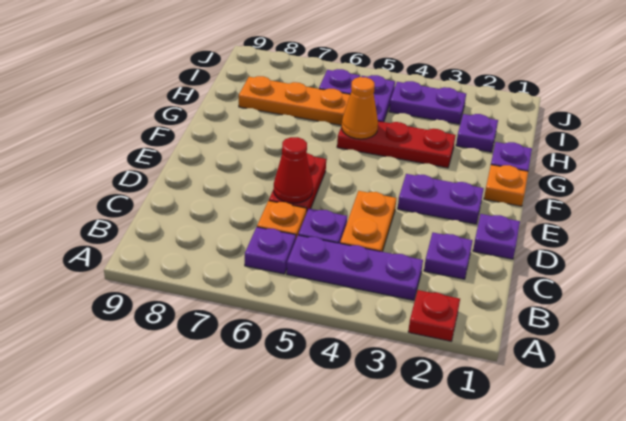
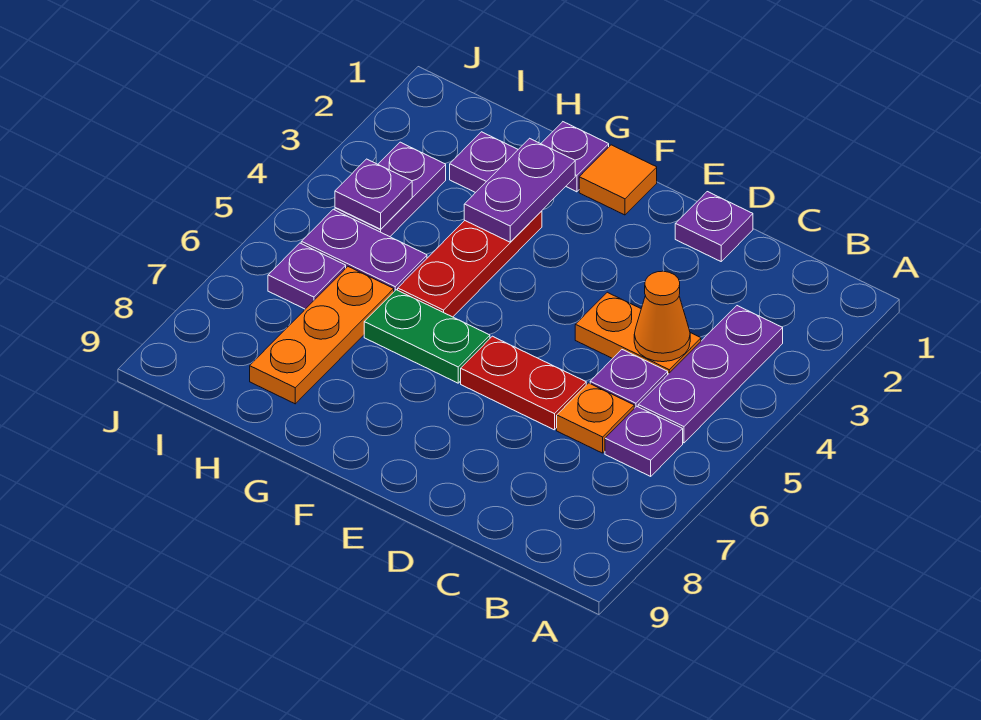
red 1x1 plate [408,290,460,341] -> none
purple 1x1 plate [424,233,473,279] -> purple 1x1 plate moved to [335,159,412,229]
red 1x1 cone [274,137,313,203] -> none
purple 1x2 plate [398,174,484,224] -> purple 1x2 plate moved to [464,138,575,242]
orange 1x1 plate [484,165,528,206] -> orange 1x1 tile [579,145,657,215]
none -> green 1x2 plate [364,290,490,383]
orange 1x1 cone [342,77,378,139] -> orange 1x1 cone moved to [634,271,690,362]

